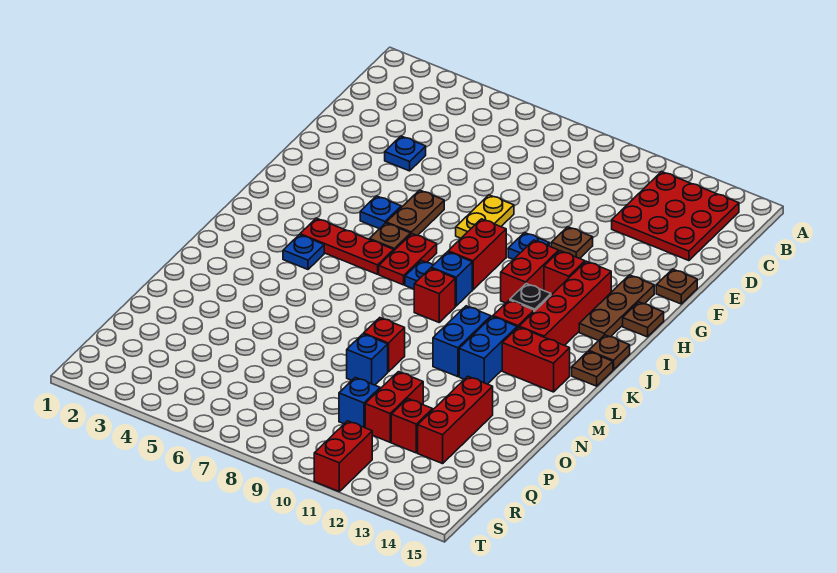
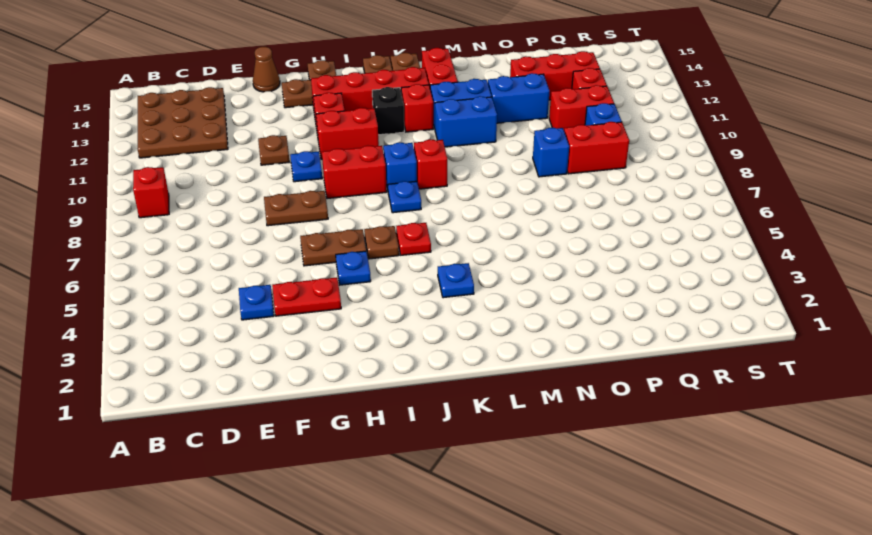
red 3x3 plate [612,171,739,261] -> brown 3x3 plate [137,87,228,158]
yellow 1x2 plate [456,195,514,238] -> brown 1x2 plate [264,191,328,226]
brown 1x1 plate [656,269,697,304] -> brown 1x1 cone [253,47,280,92]
red 1x2 plate [379,234,437,285] -> red 1x2 plate moved to [272,277,341,316]
red 1x3 plate [300,218,394,274] -> red 1x1 plate [396,223,431,255]
red 1x1 brick [364,318,405,372] -> red 1x1 brick moved to [133,167,169,218]
none -> blue 1x2 brick [488,73,550,123]
red 1x2 brick [314,421,372,491] -> red 1x2 brick moved to [564,122,629,174]

